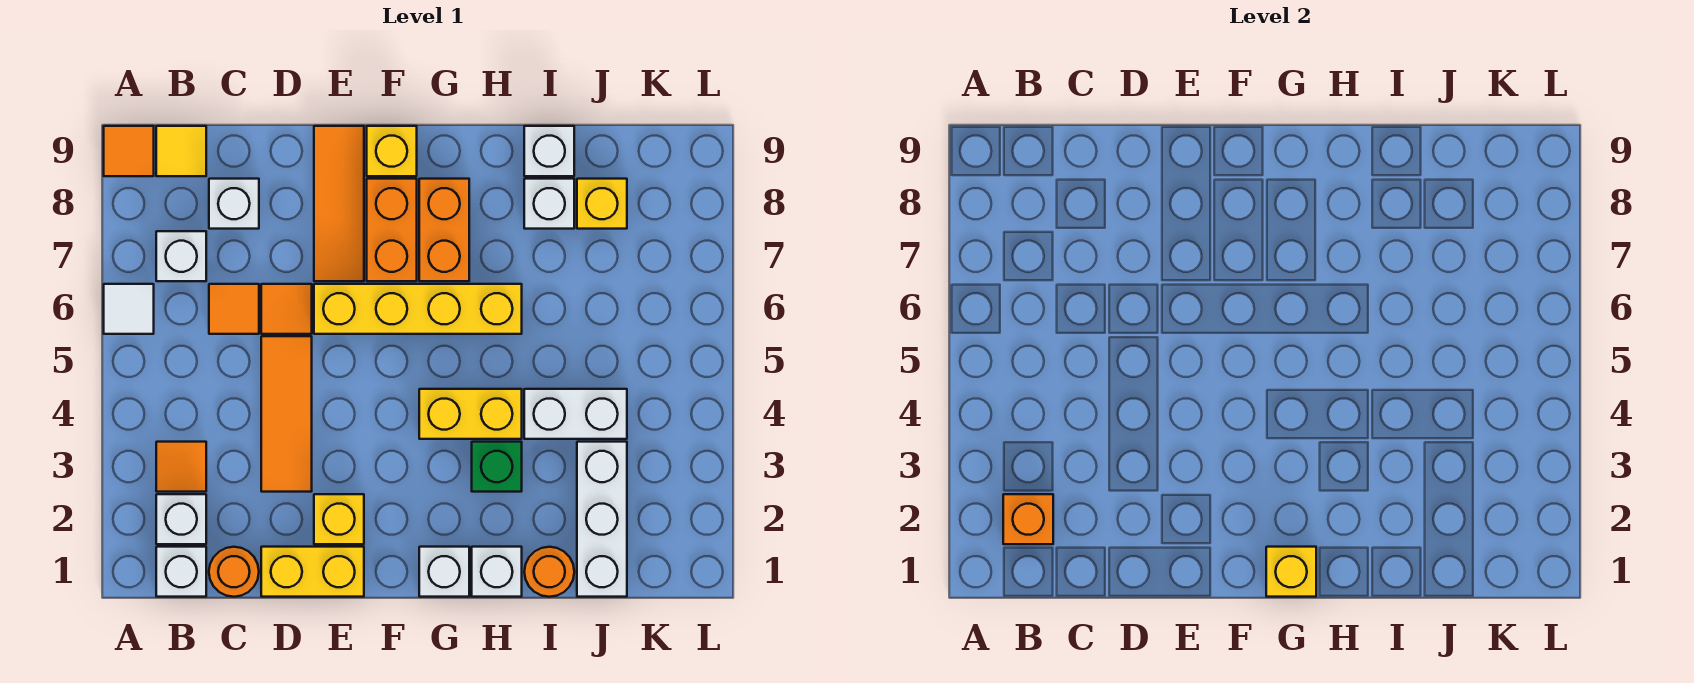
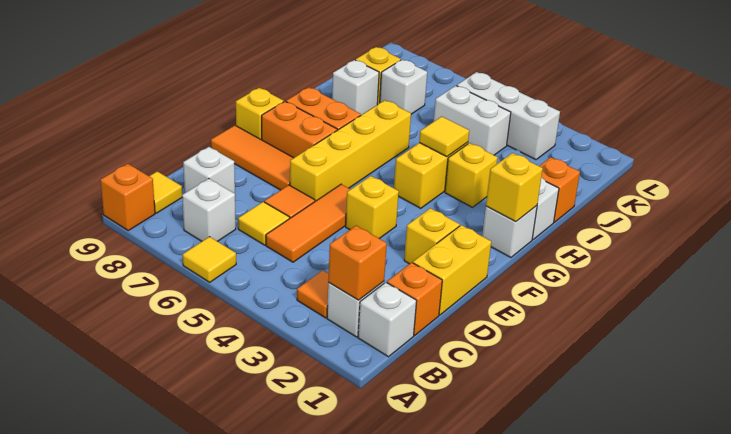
white 1x1 tile [104,284,154,334] -> yellow 1x1 tile [183,237,236,282]
orange 1x1 tile [104,126,154,176] -> orange 1x1 brick [100,164,155,230]
orange 1x1 round brick [209,547,259,597] -> orange 1x1 brick [387,263,442,335]
orange 1x1 tile [209,284,259,334] -> yellow 1x1 tile [238,202,290,245]
orange 1x3 tile [261,336,312,492] -> orange 1x3 tile turned to [266,184,350,262]
none -> yellow 1x1 brick [346,176,399,239]
green 1x1 brick [472,442,522,492] -> yellow 1x1 brick [445,143,498,207]
none -> yellow 1x1 tile [419,116,469,157]
orange 1x1 round brick [524,547,574,597] -> orange 1x1 brick [540,157,580,222]
white 1x2 brick [524,389,627,439] -> white 1x2 brick turned to [434,86,511,155]
white 1x1 brick [524,126,574,176] -> white 1x1 brick moved to [380,60,427,114]
white 1x3 brick [577,442,627,597] -> white 1x3 brick moved to [457,72,560,160]

